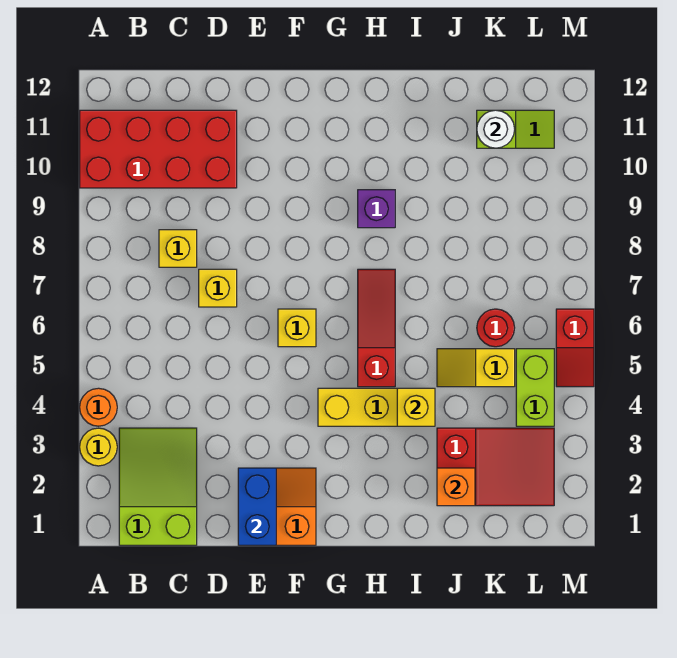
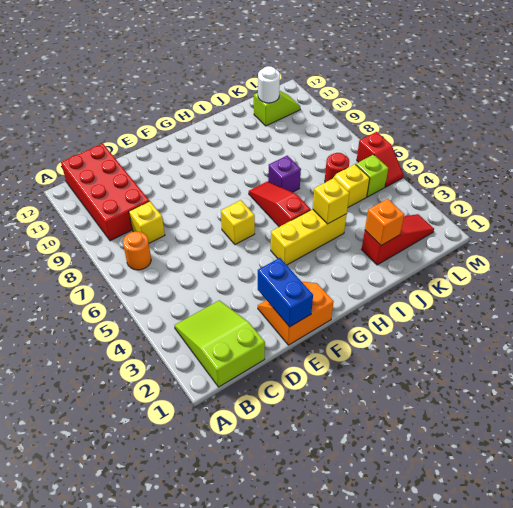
yellow 1x1 round brick [80,428,117,466] -> none
orange 1x1 round brick [80,388,117,426] -> orange 1x1 round brick moved to [123,232,151,270]
red 2x4 brick [80,110,237,188] -> red 2x4 brick turned to [61,144,149,241]
yellow 1x1 brick [199,269,237,307] -> none
purple 1x1 brick [358,190,395,228] -> purple 1x1 brick moved to [268,156,301,192]
red 2x3 slope [437,428,554,506] -> red 1x3 slope [362,214,434,265]
lime 1x2 brick [516,349,554,426] -> lime 1x1 brick [356,155,388,197]

